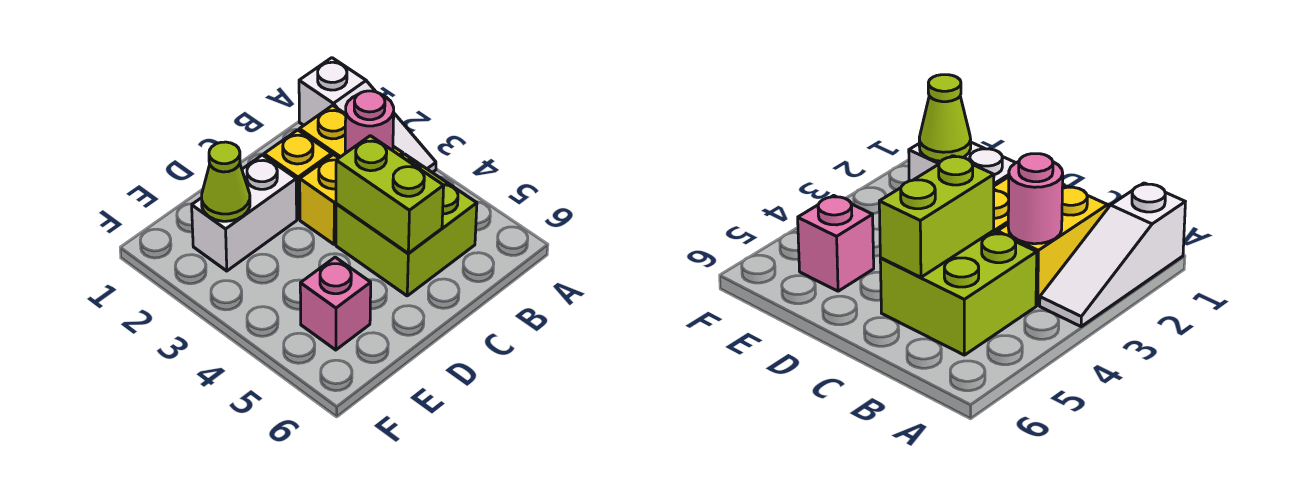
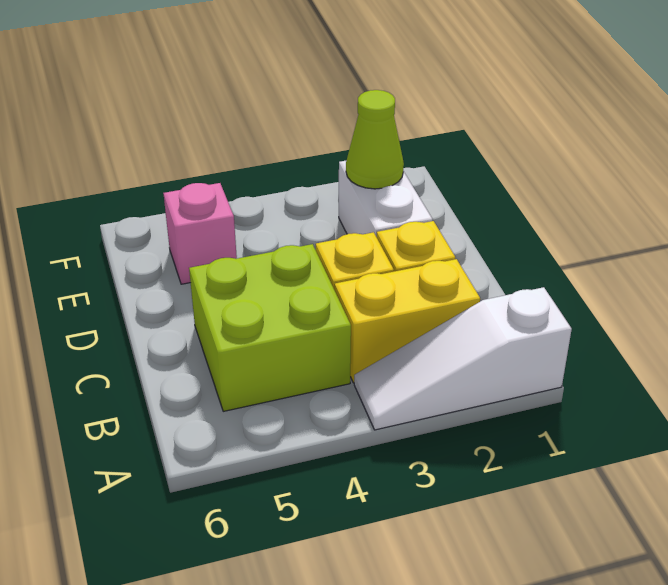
pink 1x1 round brick [345,91,394,153] -> none
lime 1x2 brick [336,136,444,253] -> none

